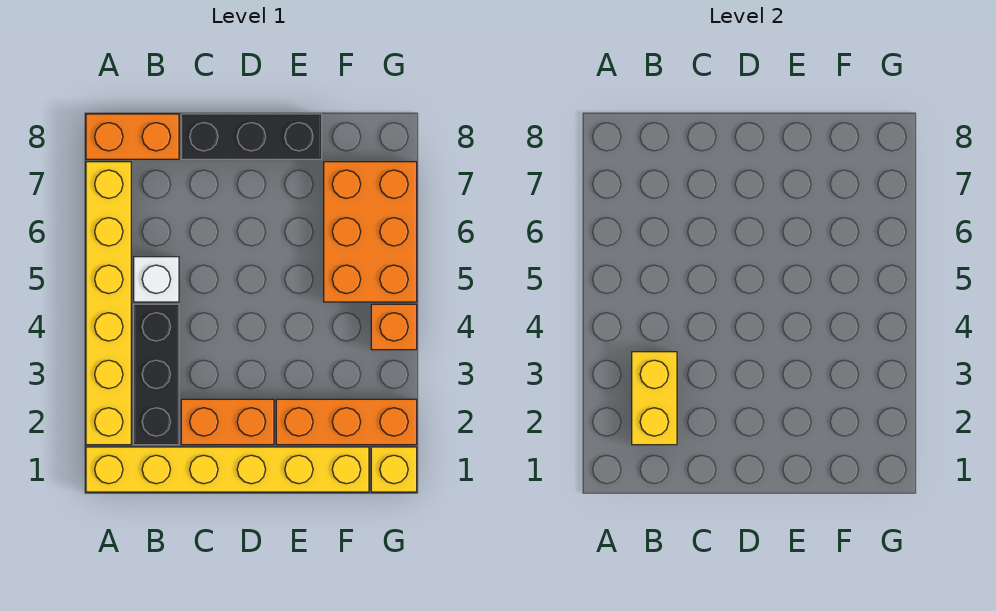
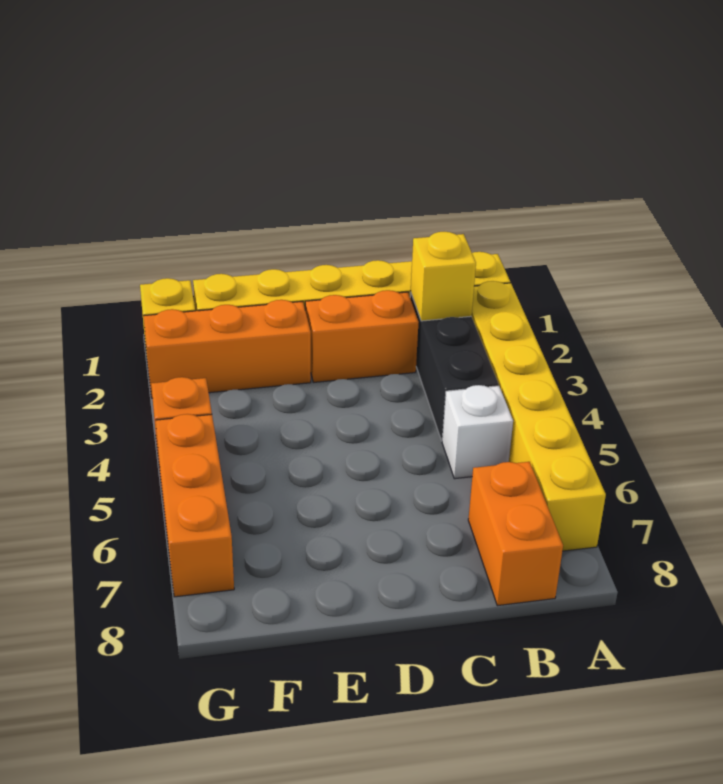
orange 1x2 brick [86,114,179,159] -> orange 1x2 brick turned to [468,462,563,606]
yellow 1x2 brick [632,352,677,445] -> yellow 1x1 brick [411,232,476,321]
black 1x3 brick [181,114,322,159] -> none
orange 2x3 brick [324,162,417,302] -> orange 1x3 brick [155,414,234,597]

